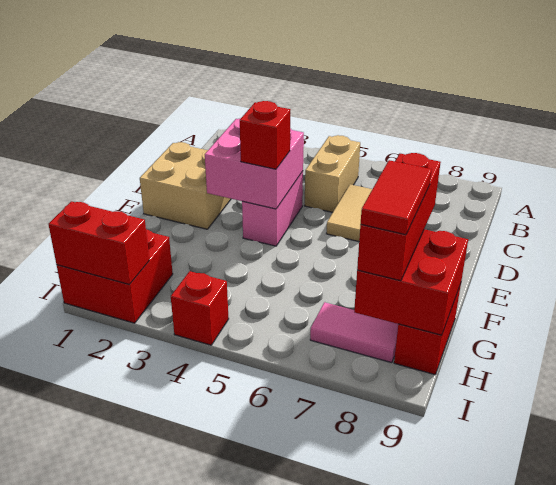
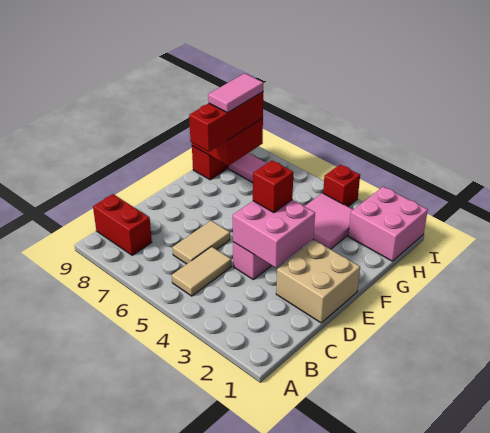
tan 1x2 brick [304,135,360,212] -> tan 1x2 tile [172,247,231,296]
none -> pink 2x2 tile [305,193,353,249]
red 1x2 tile [361,160,432,235] -> pink 1x2 tile [208,73,263,113]
red 2x2 brick [57,230,173,323] -> pink 2x2 brick [348,187,428,261]
red 1x2 brick [48,201,149,284] -> red 1x2 brick moved to [93,194,152,255]

